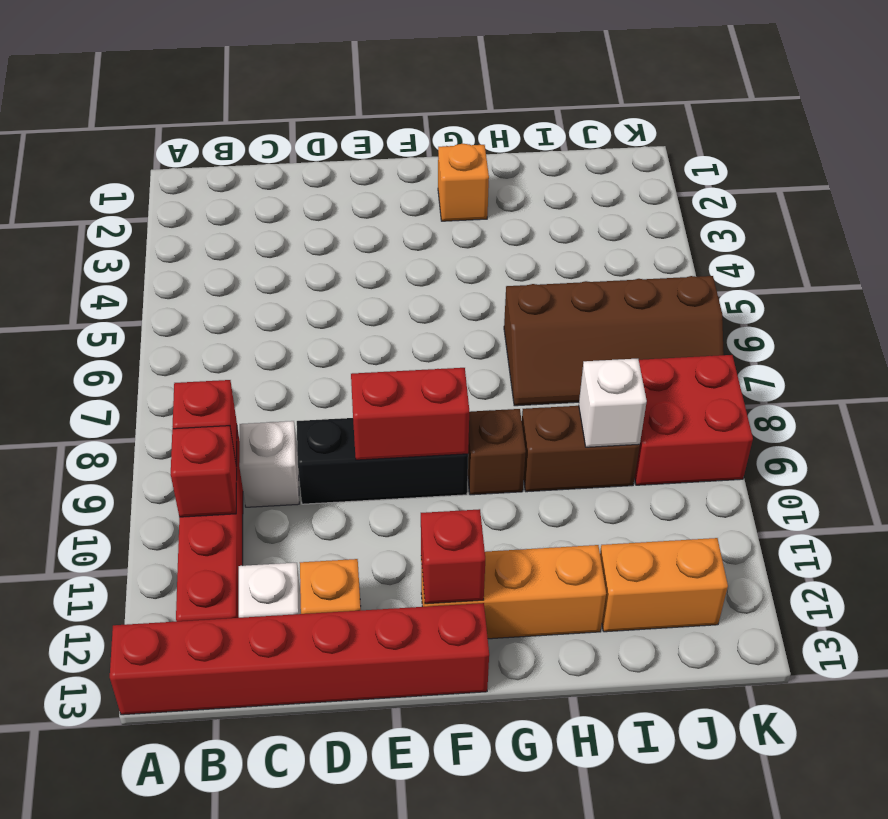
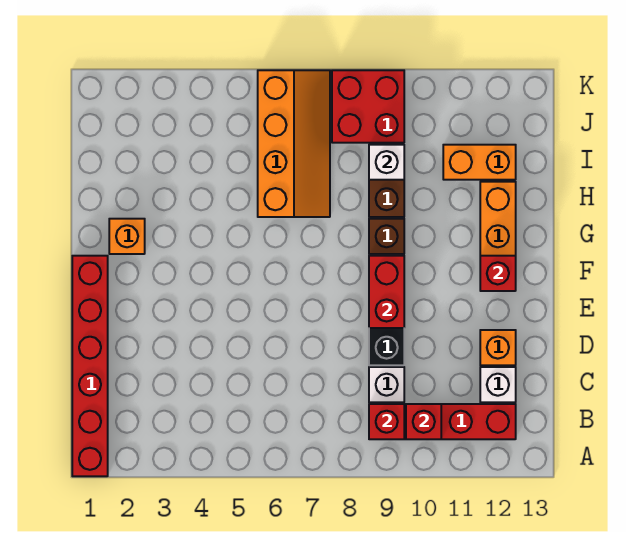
red 1x6 brick [110,603,489,715] -> red 1x6 brick moved to [72,256,108,476]
brown 2x4 slope [504,276,724,406] -> orange 2x4 slope [258,70,330,217]
orange 1x2 brick [600,538,728,632] -> orange 1x2 brick turned to [443,145,516,180]

